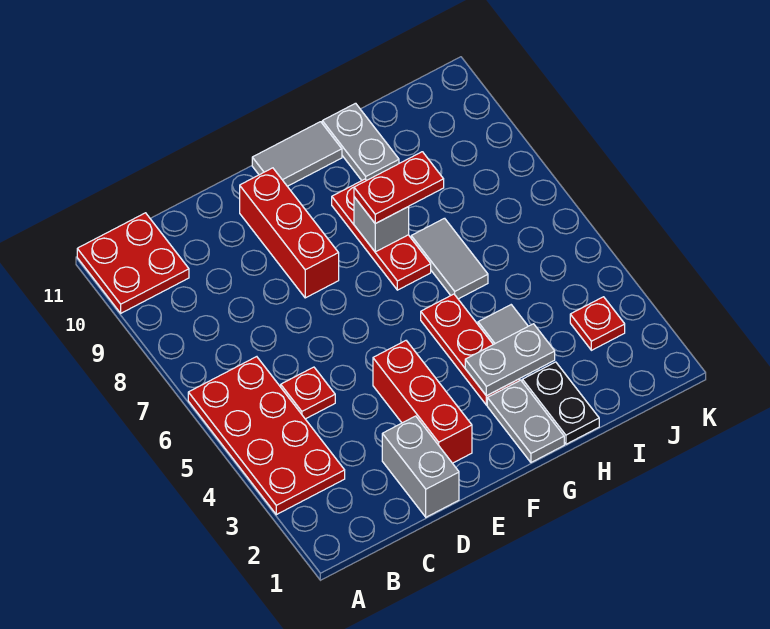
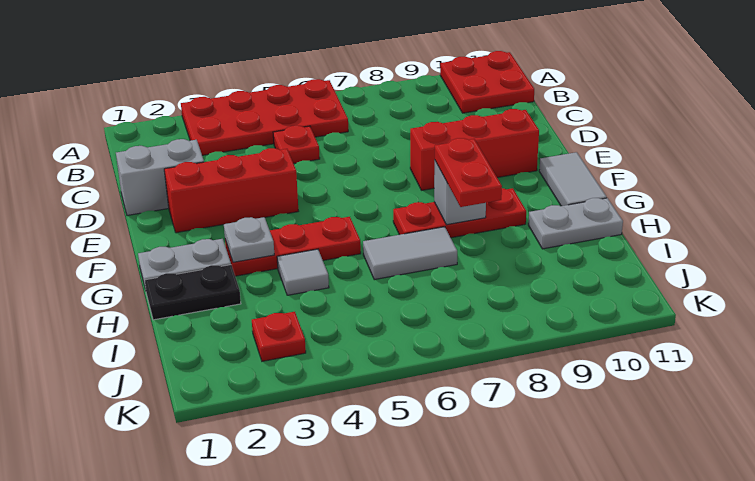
grey 1x2 plate [465,324,555,396] -> grey 1x1 plate [224,217,274,262]

